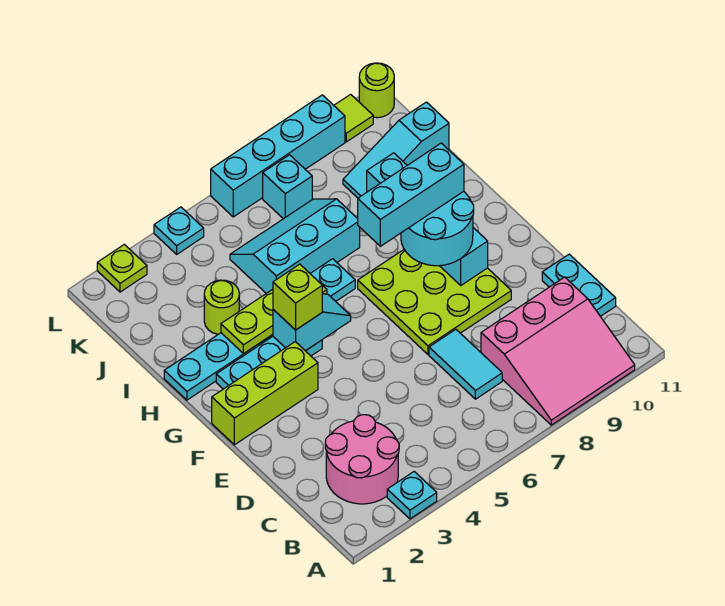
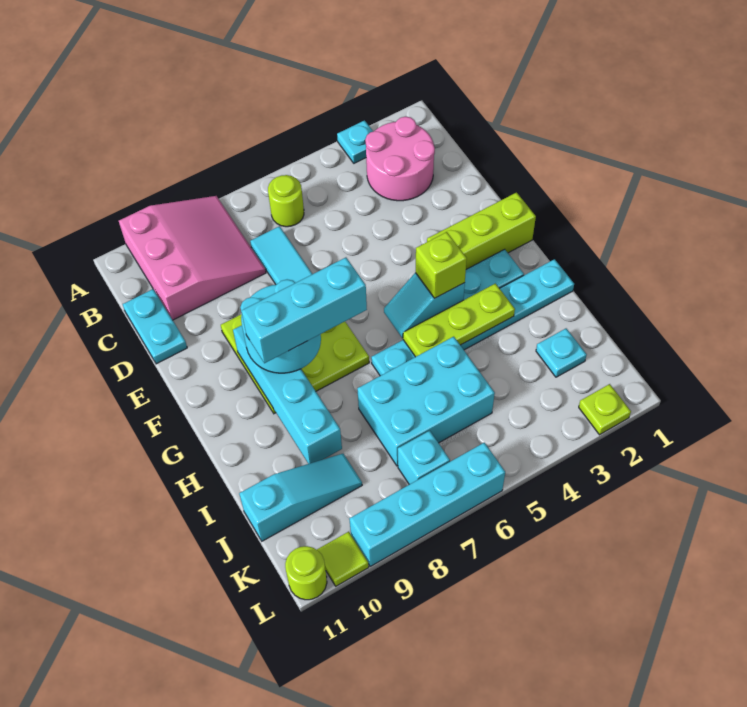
pink 3x3 slope [481,277,635,425] -> pink 3x3 slope turned to [119,196,266,320]
lime 1x1 round brick [204,280,239,334] -> lime 1x1 round brick moved to [268,175,304,227]
cyan 2x3 slope [230,199,360,293] -> cyan 2x3 brick [357,337,495,466]
cyan 1x1 plate [154,207,204,254] -> cyan 1x1 plate moved to [536,329,587,377]

